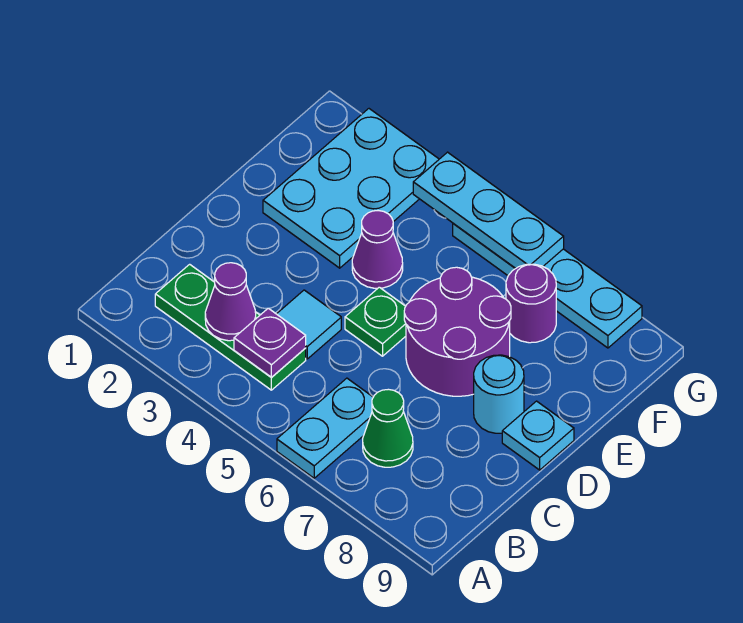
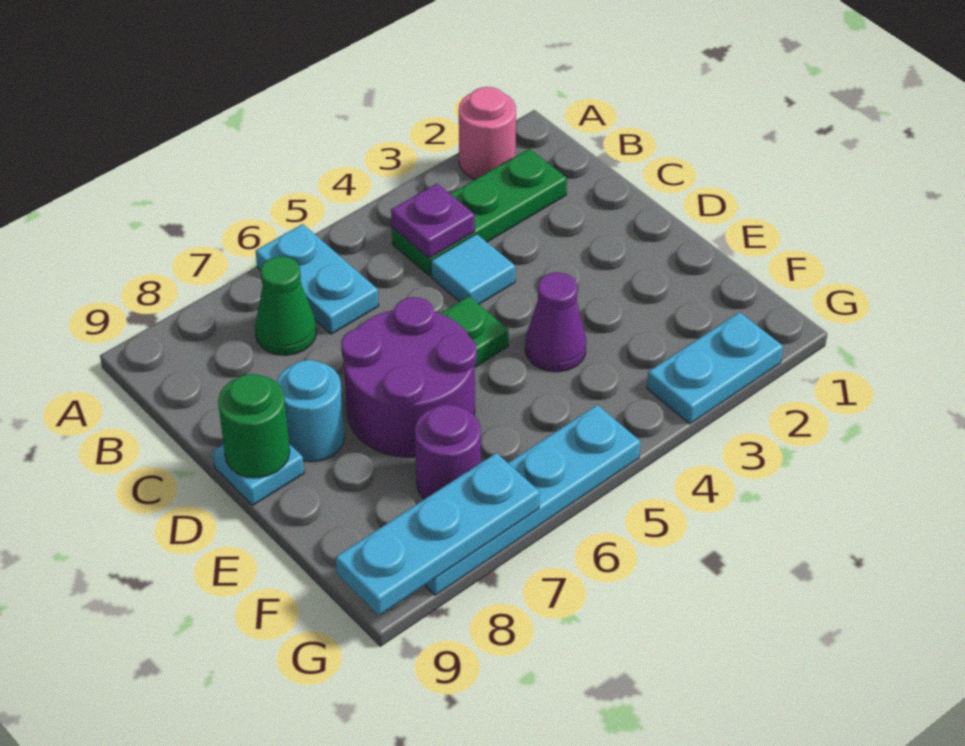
none -> pink 1x1 round brick [459,87,516,179]
purple 1x1 cone [205,263,256,341] -> none
none -> green 1x1 round brick [218,374,290,478]
cyan 2x3 plate [263,109,439,268] -> cyan 1x2 plate [647,312,783,424]
cyan 1x3 plate [413,152,564,268] -> cyan 1x3 plate moved to [336,453,540,615]

